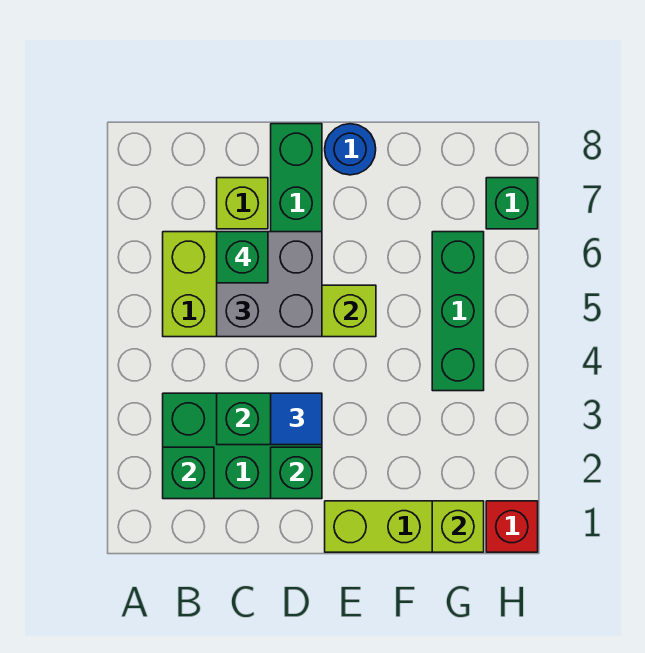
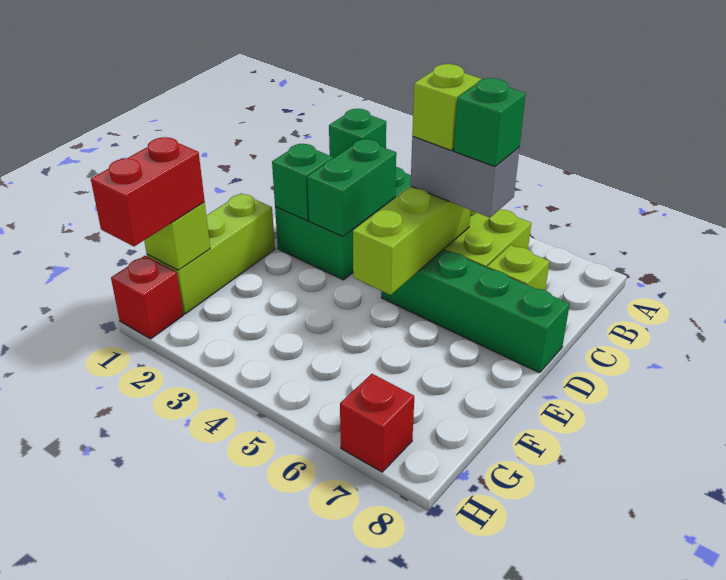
grey 2x2 brick [217,232,322,337] -> grey 1x2 brick [411,137,520,218]
none -> lime 1x1 brick [412,64,481,151]
blue 1x1 tile [271,393,322,445] -> none
blue 1x1 round brick [325,124,376,175] -> none
none -> red 1x2 brick [91,137,205,246]
green 1x3 brick [432,232,484,391] -> none
green 1x1 brick [486,178,538,229] -> red 1x1 brick [340,374,414,472]

